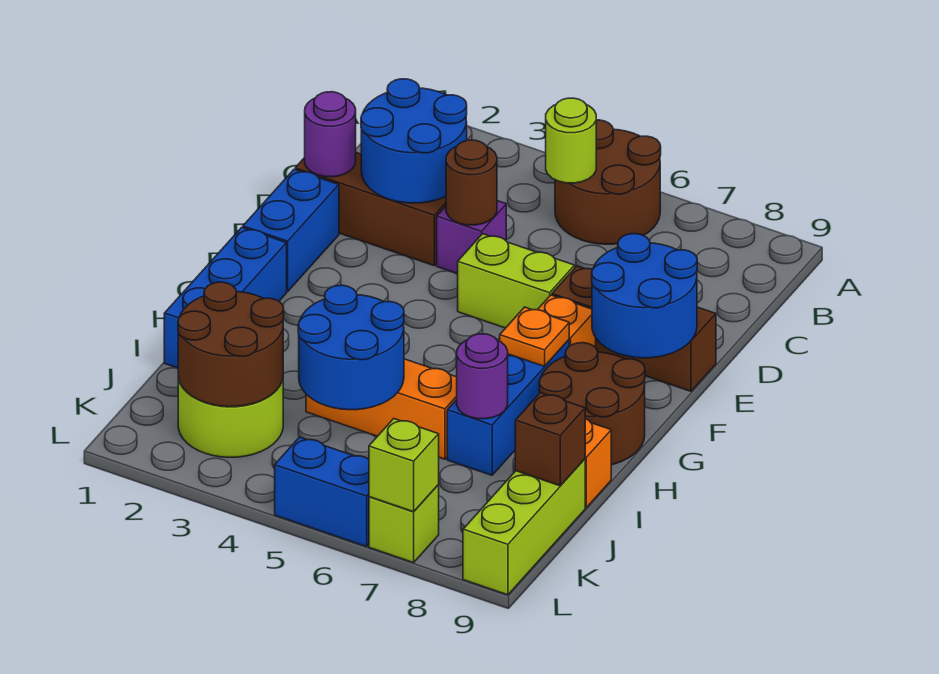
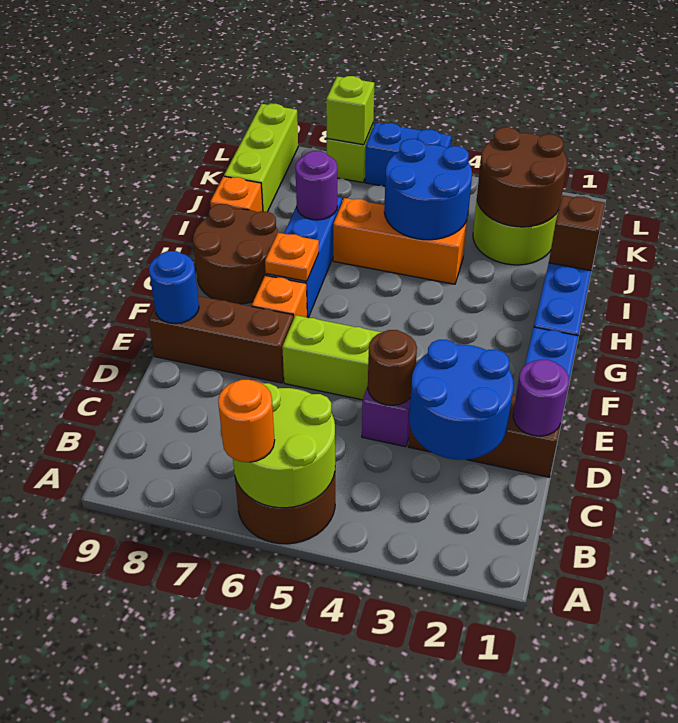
none -> orange 1x1 round brick [218,380,275,462]
lime 1x1 round brick [546,98,596,183] -> lime 2x2 round brick [233,383,335,508]
blue 2x2 round brick [592,234,697,358] -> blue 1x1 round brick [149,251,199,324]
brown 1x1 brick [515,393,585,486] -> brown 1x1 brick moved to [549,195,605,270]

